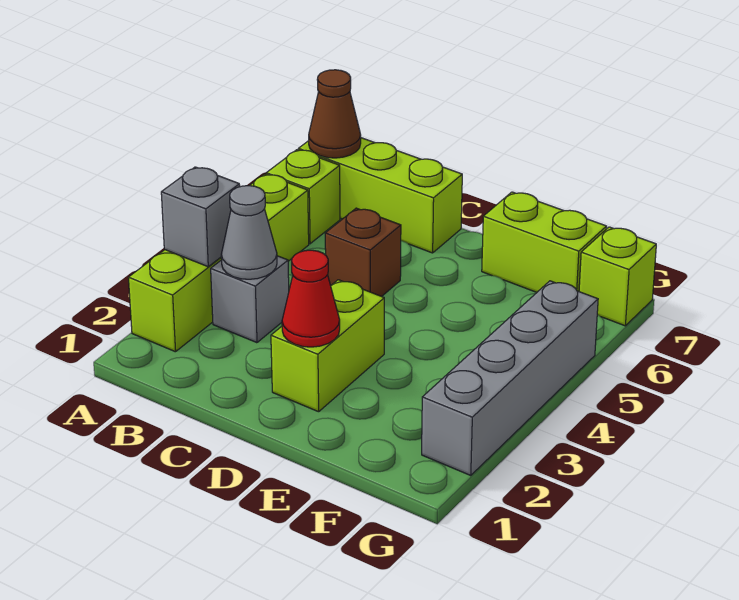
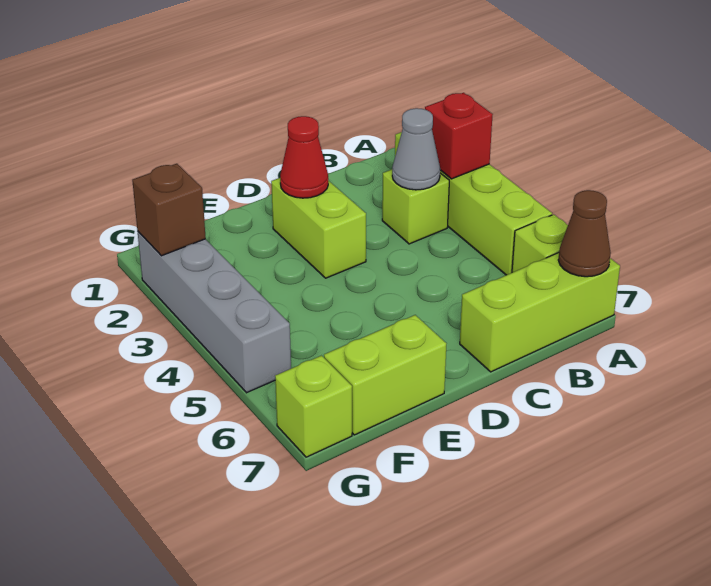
grey 1x1 brick [161,167,240,267] -> red 1x1 brick [425,93,493,179]
grey 1x1 brick [211,256,289,343] -> lime 1x1 brick [382,169,449,244]
brown 1x1 brick [325,208,401,297] -> brown 1x1 brick moved to [132,164,206,256]

